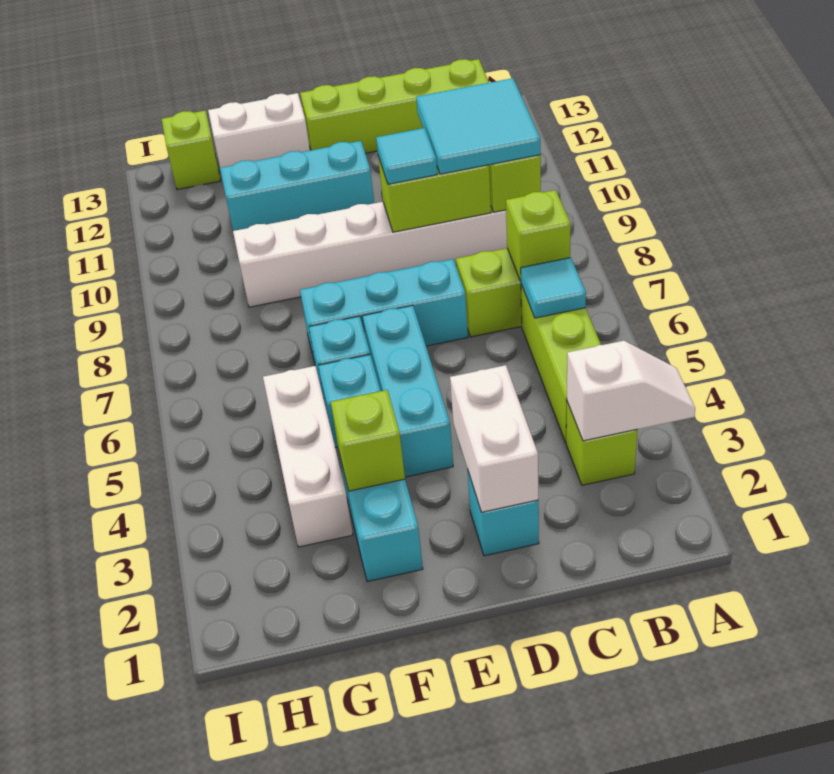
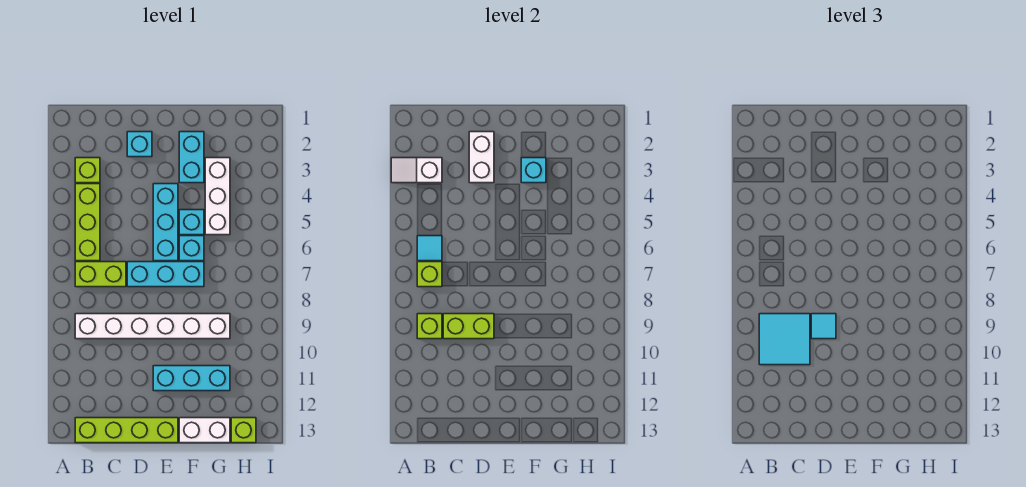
lime 1x1 brick [331,390,405,491] -> cyan 1x1 brick [521,158,546,183]

